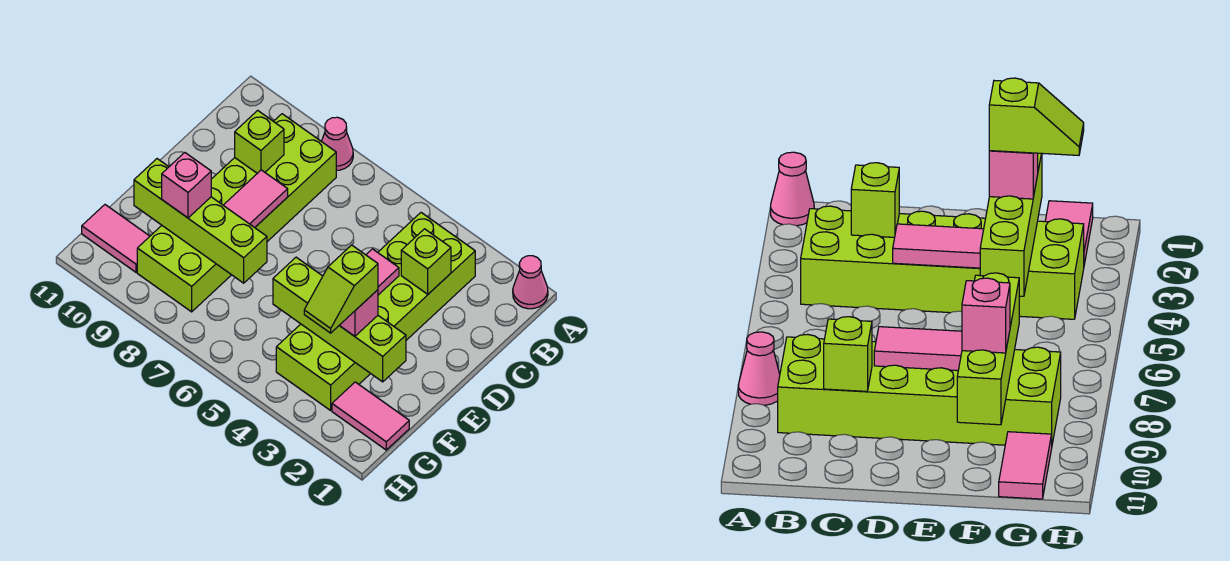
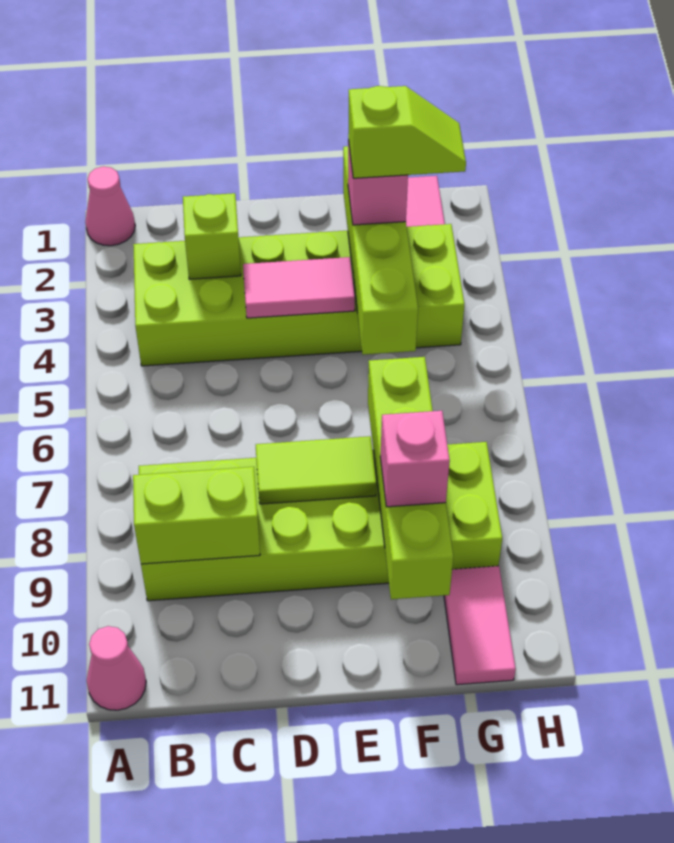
pink 1x1 cone [322,117,353,170] -> pink 1x1 cone moved to [87,626,146,710]
lime 1x1 brick [235,110,284,173] -> lime 1x2 brick [133,467,260,564]
pink 1x2 tile [223,170,288,228] -> lime 1x2 tile [256,436,376,504]

